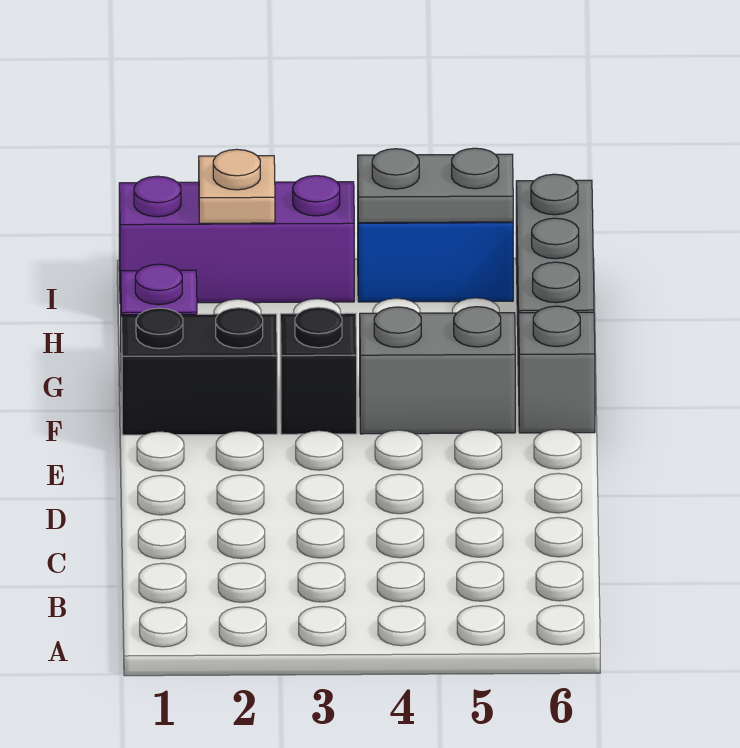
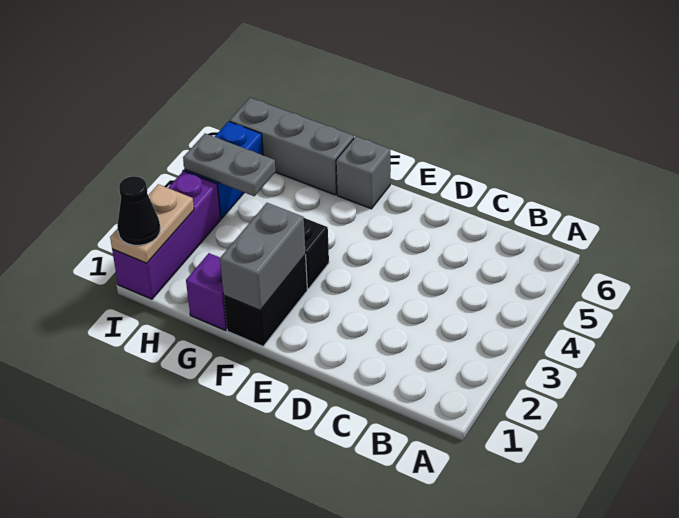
grey 1x2 brick [360,307,515,434] -> grey 1x2 brick moved to [220,203,306,310]
none -> black 1x1 cone [117,176,160,245]
tan 1x1 plate [199,149,275,223] -> tan 1x2 plate [110,184,194,263]
grey 1x2 plate [358,148,513,223] -> grey 1x2 plate turned to [183,134,276,196]

